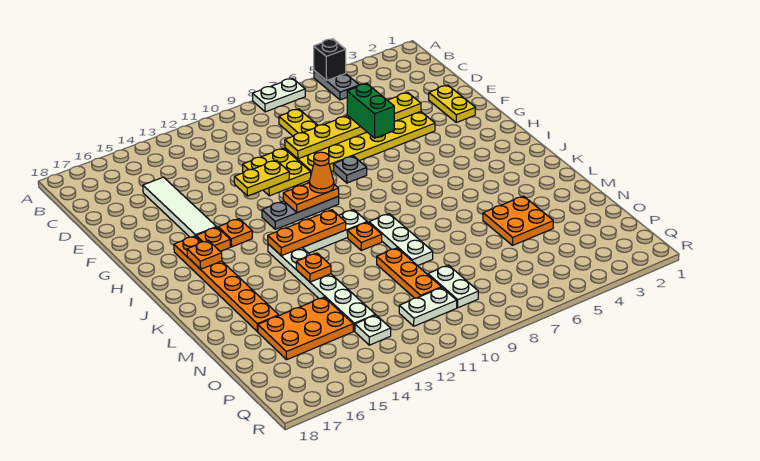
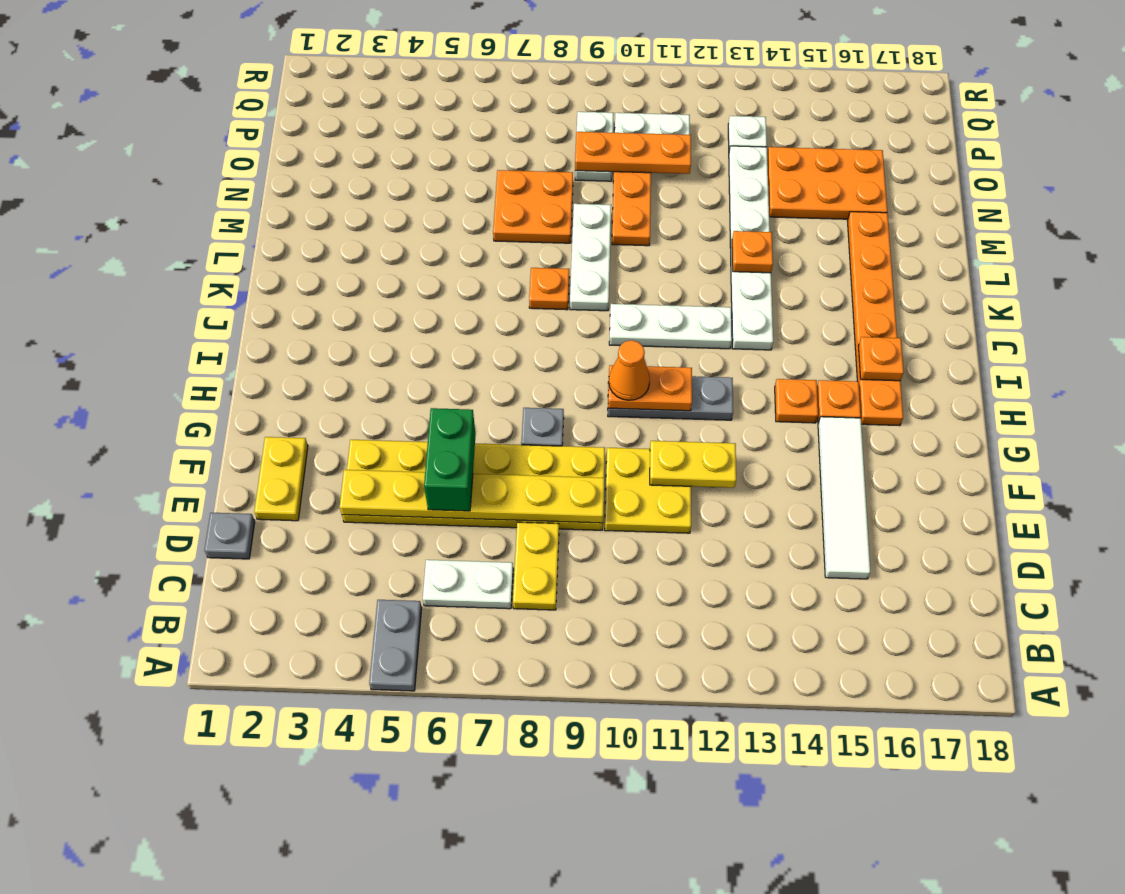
black 1x1 brick [314,39,346,81] -> none
white 1x2 plate [252,78,305,112] -> white 1x2 plate moved to [423,560,513,609]
none -> grey 1x1 plate [204,513,255,559]
orange 1x3 plate [268,210,346,256] -> orange 1x3 plate moved to [575,132,691,174]
orange 1x1 plate [347,222,382,250] -> orange 1x1 plate moved to [529,268,569,310]
orange 2x2 plate [483,196,553,245] -> orange 2x2 plate moved to [493,170,573,243]

